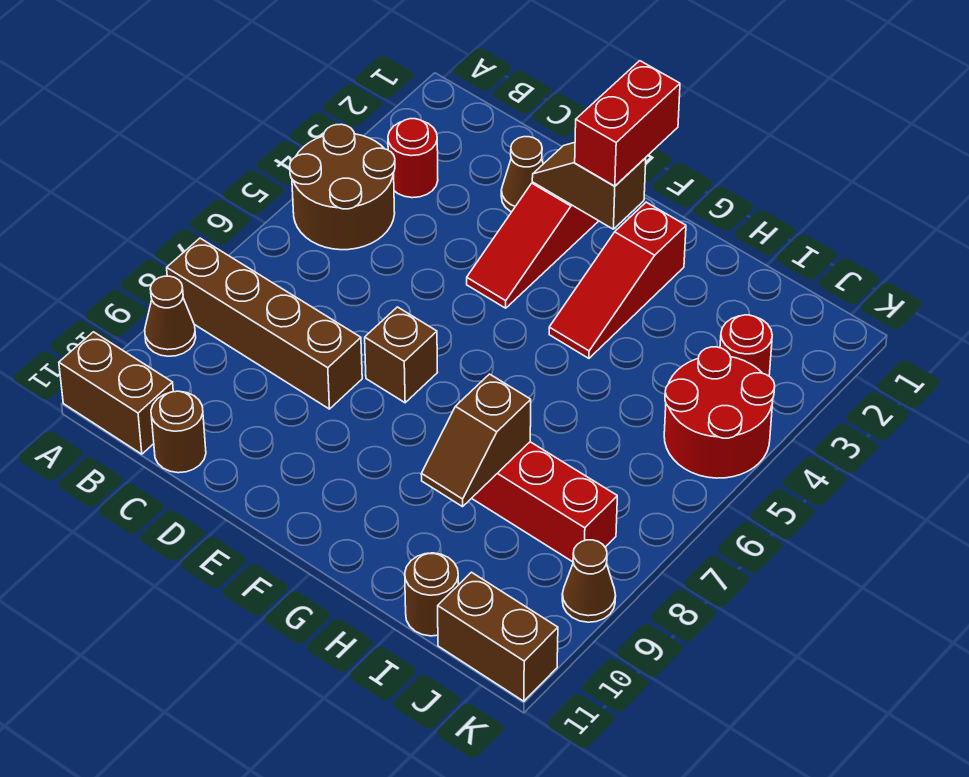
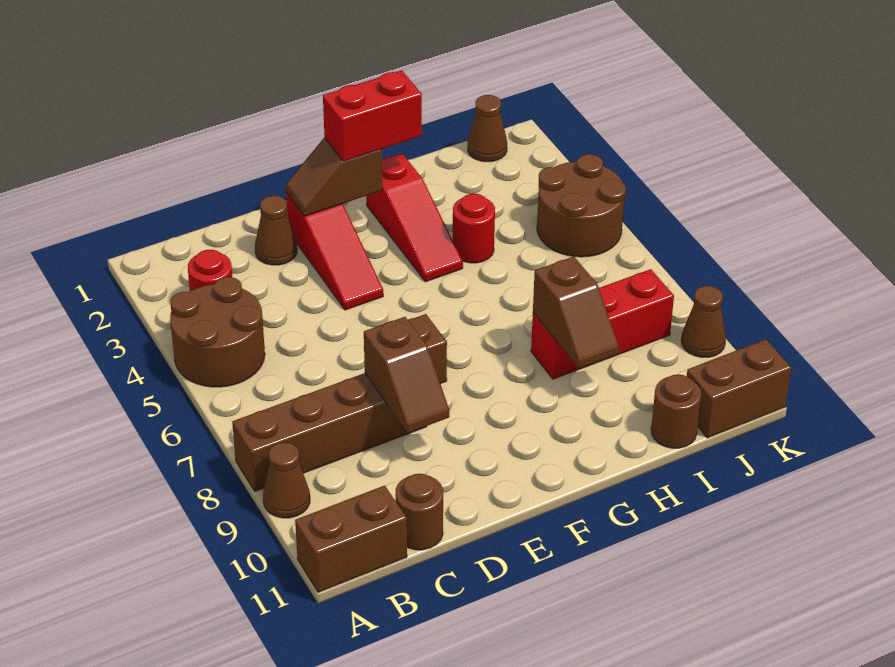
none -> brown 1x2 slope [364,317,449,433]
red 1x2 brick [575,61,680,186] -> red 1x2 brick turned to [323,70,422,162]
none -> brown 1x1 cone [468,95,507,162]
red 1x1 round brick [720,315,772,376] -> red 1x1 round brick moved to [453,194,495,263]
red 2x2 round brick [664,347,775,478] -> brown 2x2 round brick [537,154,626,257]

